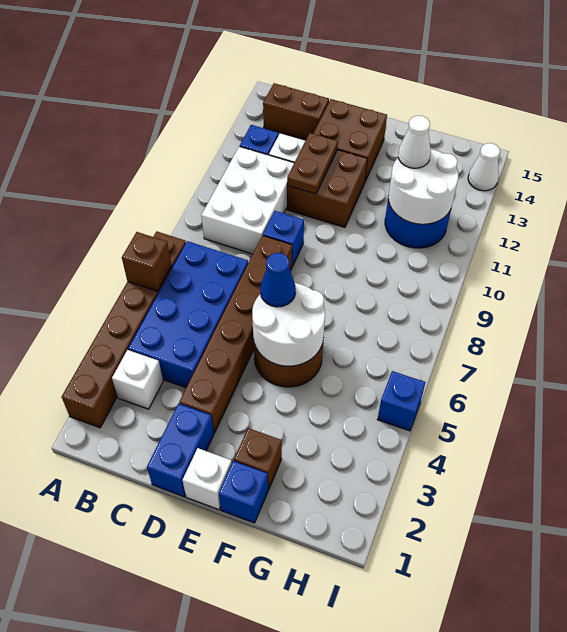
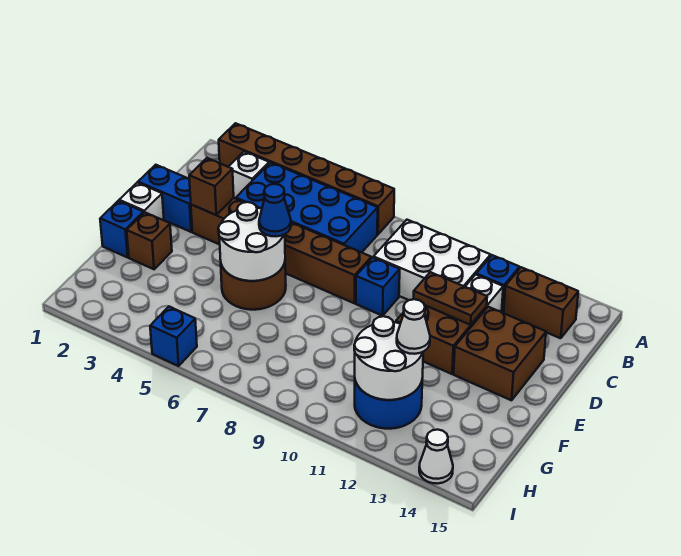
brown 1x1 brick [122,232,171,291] -> brown 1x1 brick moved to [189,158,234,215]
brown 1x2 brick [263,83,329,140] -> brown 1x2 brick turned to [504,267,578,338]

